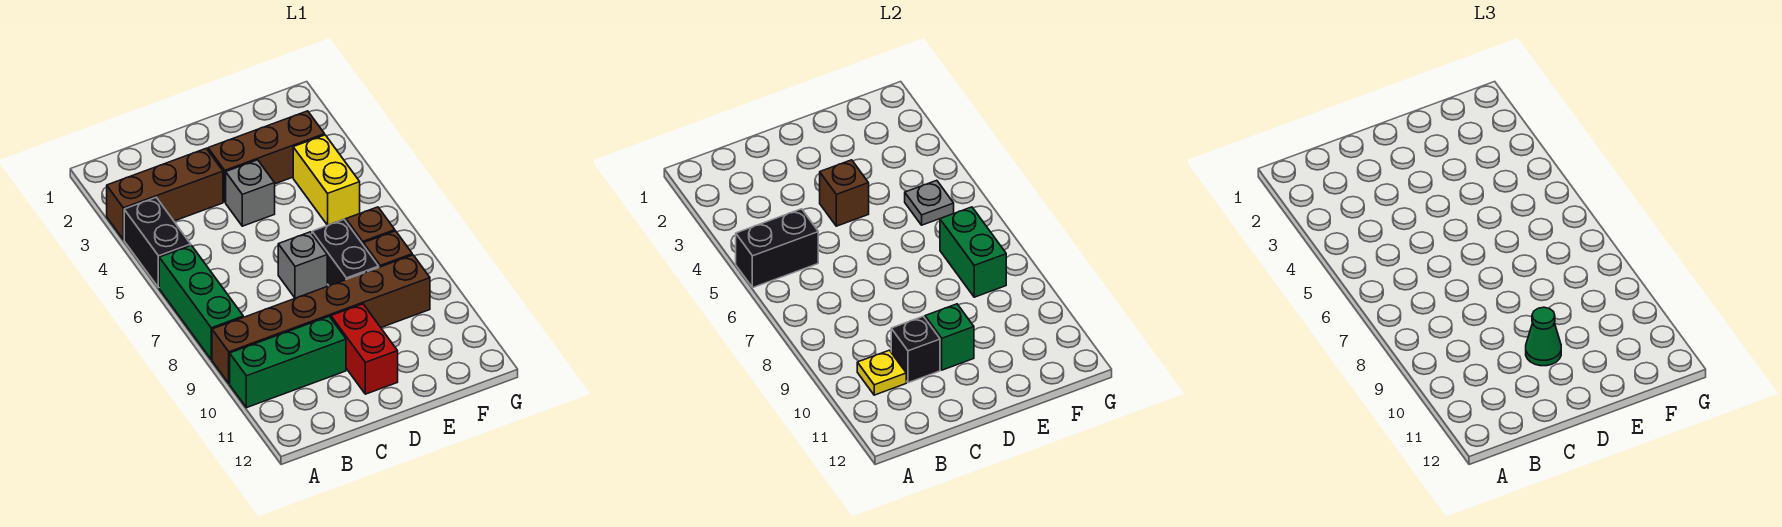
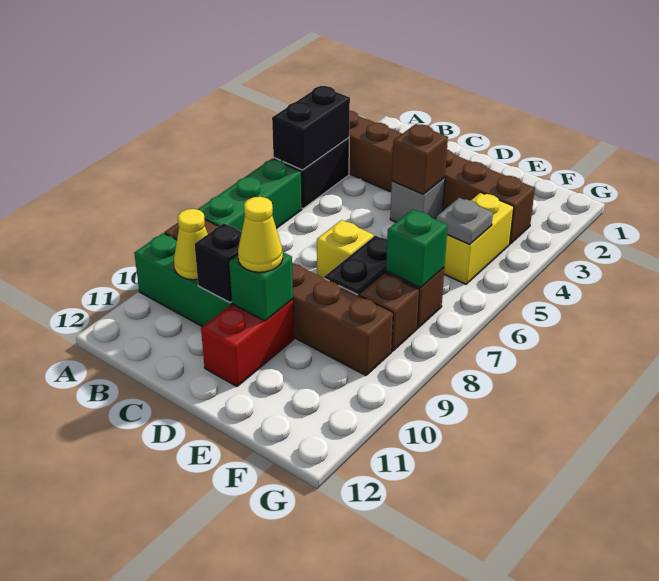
black 1x2 brick [736,209,818,288] -> black 1x2 brick turned to [272,86,350,170]
yellow 1x1 plate [857,350,906,395] -> yellow 1x1 cone [174,209,208,280]
grey 1x1 brick [278,232,327,298] -> yellow 1x1 brick [317,220,374,278]
green 1x1 cone [1526,307,1561,366] -> yellow 1x1 cone [238,197,283,272]
green 1x2 brick [940,207,1006,297] -> green 1x1 brick [386,209,448,288]

